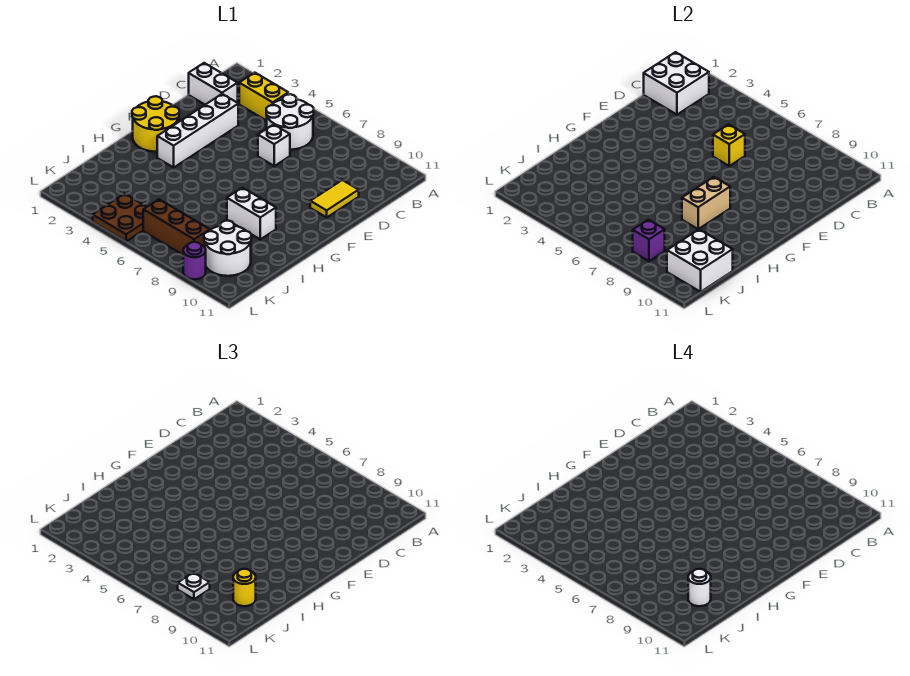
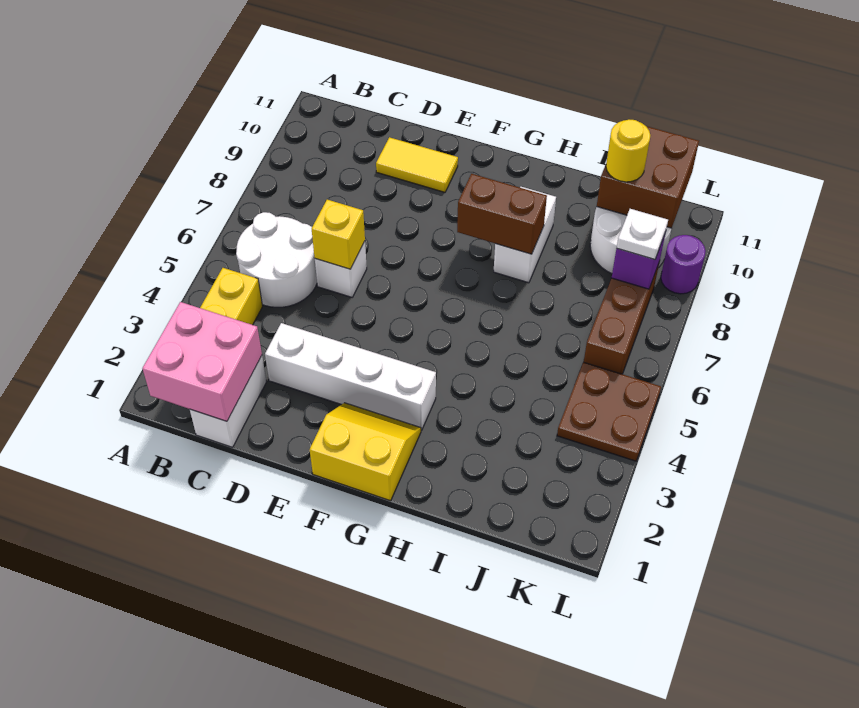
white 2x2 brick [644,52,709,115] -> pink 2x2 brick [143,302,262,421]
yellow 2x2 round brick [132,96,179,152] -> yellow 2x2 slope [310,403,421,501]
tan 1x2 brick [682,177,730,229] -> brown 1x2 brick [457,174,547,254]
white 2x2 brick [667,229,733,292] -> brown 2x2 brick [597,126,699,228]
white 1x1 round brick [688,569,711,606] -> none

